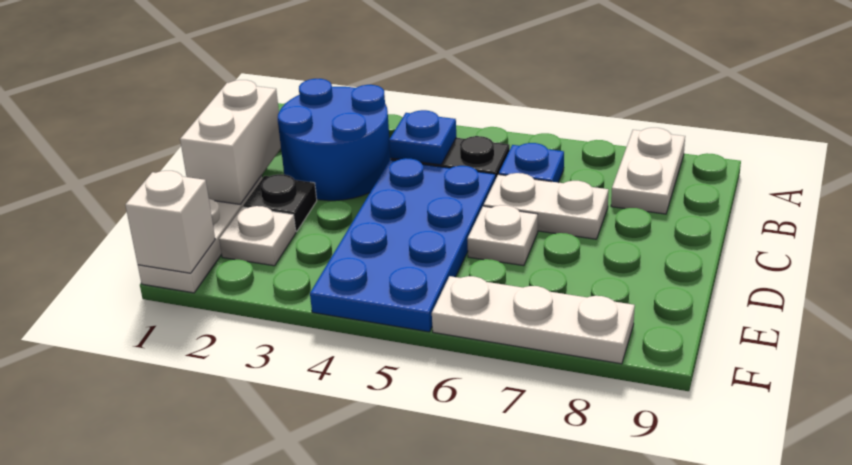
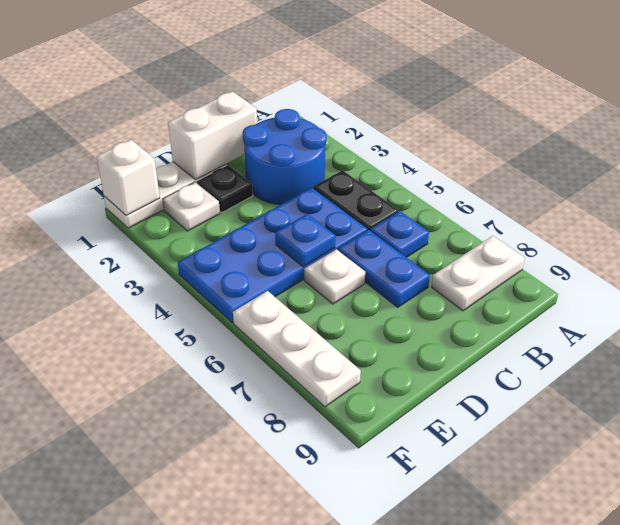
blue 1x1 plate [389,110,456,165] -> blue 1x1 plate moved to [275,214,335,267]
white 1x2 plate [484,173,608,239] -> blue 1x2 plate [338,230,430,307]

